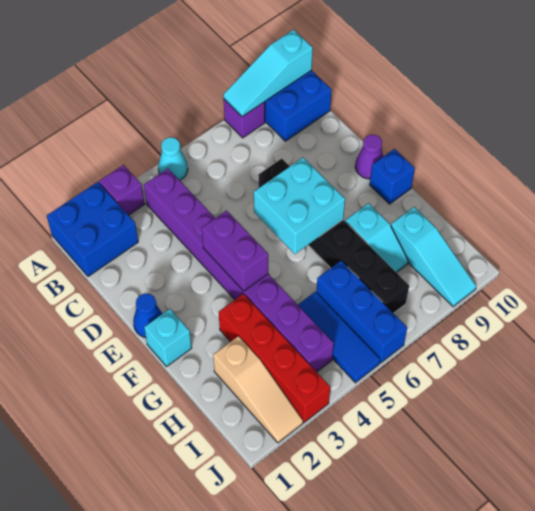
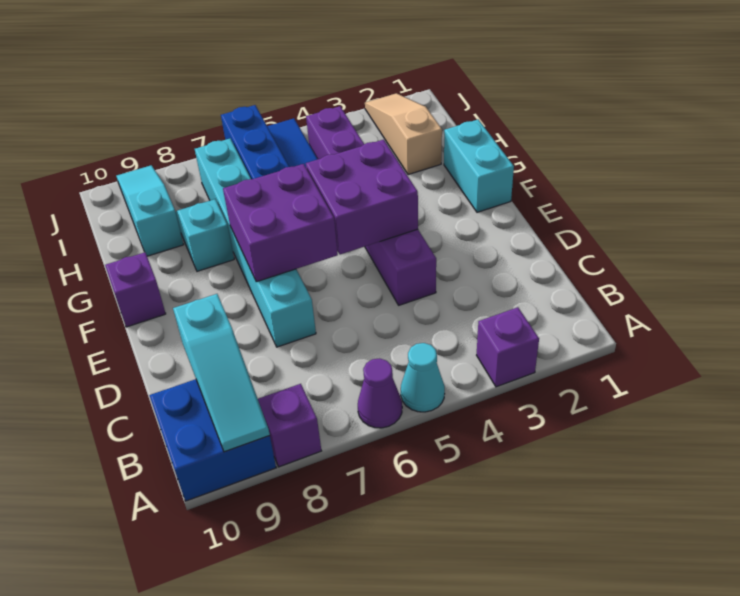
blue 2x2 brick [47,182,138,276] -> none
cyan 1x3 slope [223,30,313,117] -> cyan 1x3 slope turned to [173,294,270,452]
purple 1x8 brick [144,168,334,372] -> purple 1x6 brick [306,106,436,305]
black 1x6 brick [258,159,409,313] -> cyan 1x6 brick [195,139,316,347]
blue 1x1 cone [133,293,162,337] -> none
purple 1x2 brick [202,211,268,291] -> purple 2x2 brick [306,140,418,254]
cyan 2x2 brick [254,158,345,254] -> purple 2x2 brick [223,164,338,282]
purple 1x1 cone [355,135,383,179] -> purple 1x1 cone moved to [358,358,402,428]
cyan 1x1 brick [144,309,191,367] -> cyan 1x2 brick [444,120,514,212]
blue 1x1 brick [370,149,415,204] -> purple 1x1 brick [105,252,166,327]
red 1x4 brick [219,294,330,422] -> none

